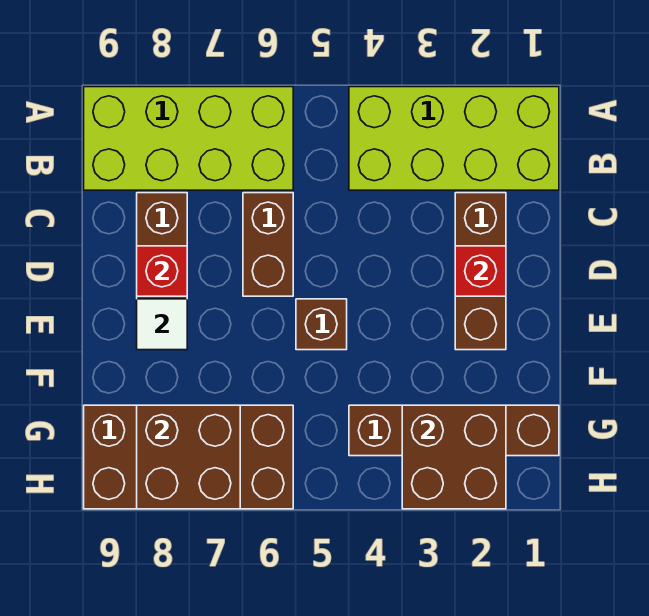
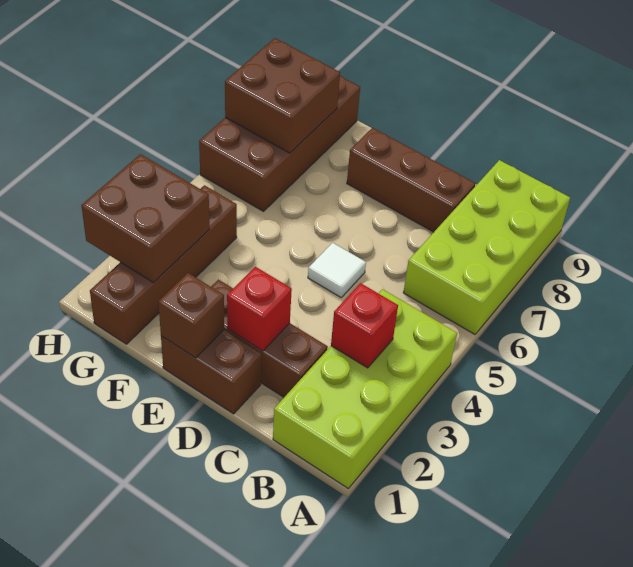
brown 1x2 brick [243,193,293,296] -> brown 1x2 brick moved to [161,330,262,414]
red 1x1 brick [137,246,187,296] -> red 1x1 brick moved to [331,283,398,368]
brown 1x1 brick [296,299,347,350] -> brown 1x1 brick moved to [158,273,224,358]
white 1x1 tile [137,299,187,350] -> white 1x1 tile moved to [308,243,366,297]

